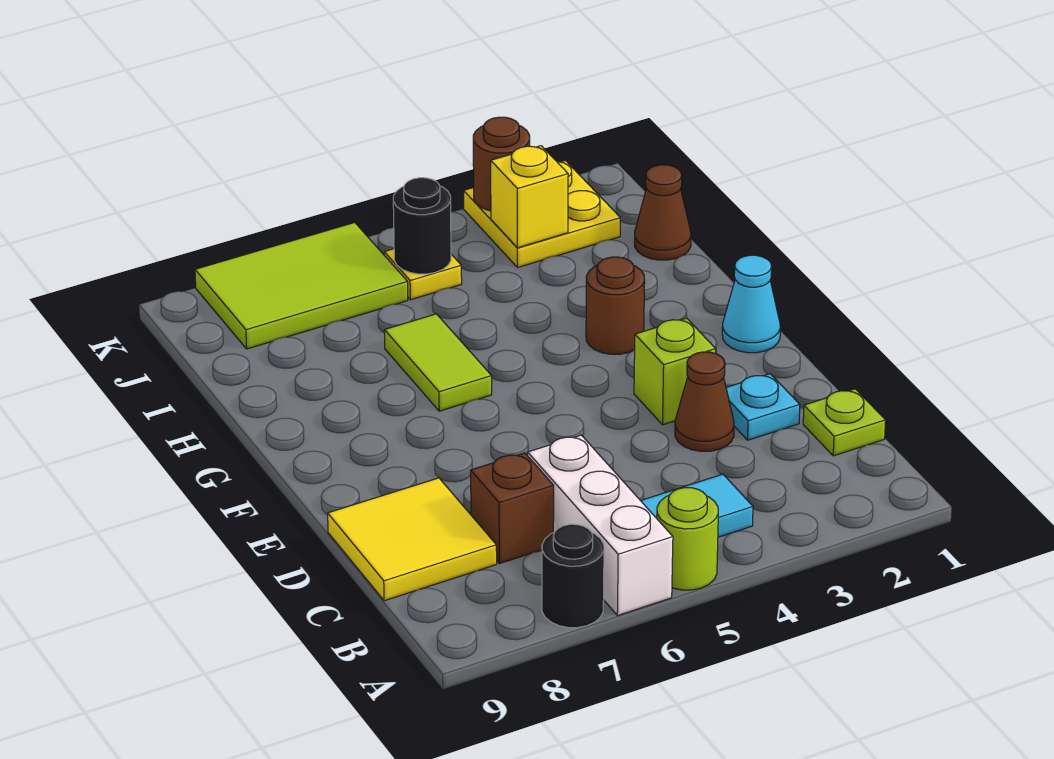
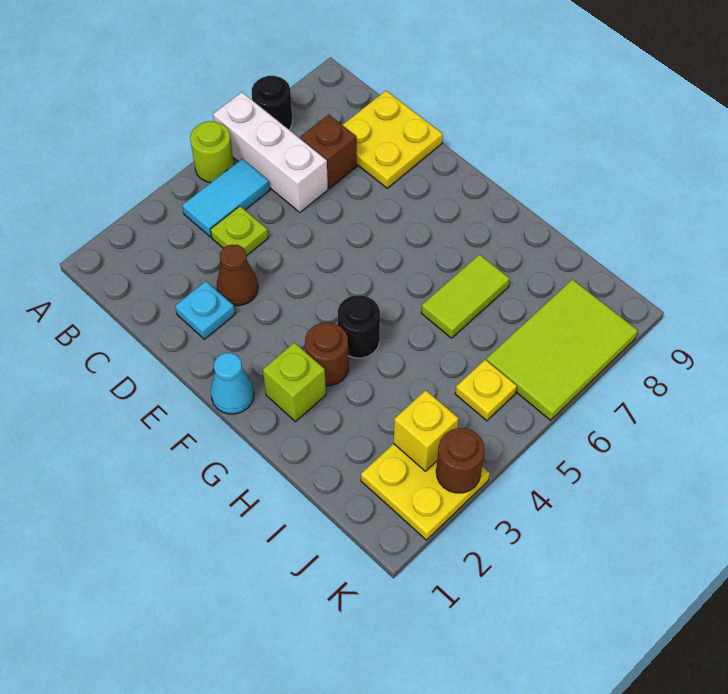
lime 1x1 plate [803,389,886,456] -> lime 1x1 plate moved to [210,206,268,256]
yellow 2x2 tile [328,478,497,601] -> yellow 2x2 plate [343,91,443,188]
lime 1x1 brick [634,318,716,425] -> lime 1x1 brick moved to [263,343,326,421]
lime 1x2 tile [384,314,492,411] -> lime 1x2 tile turned to [421,254,510,338]
brown 1x1 cone [635,165,691,260] -> none
black 1x1 round brick [393,178,451,274] -> black 1x1 round brick moved to [338,295,380,358]

